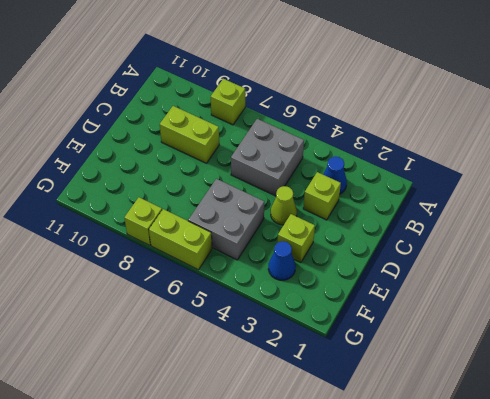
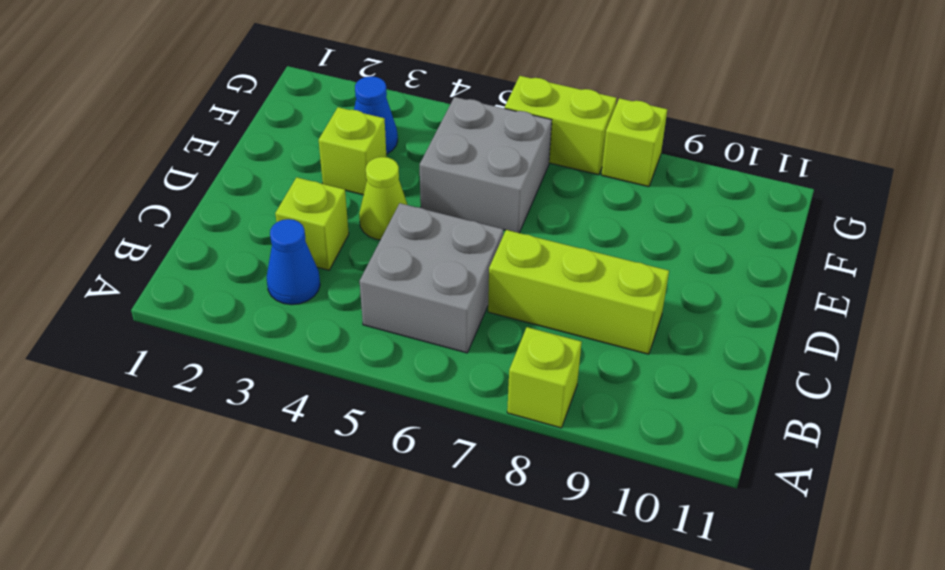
lime 1x2 brick [160,106,219,163] -> lime 1x3 brick [488,230,669,354]

